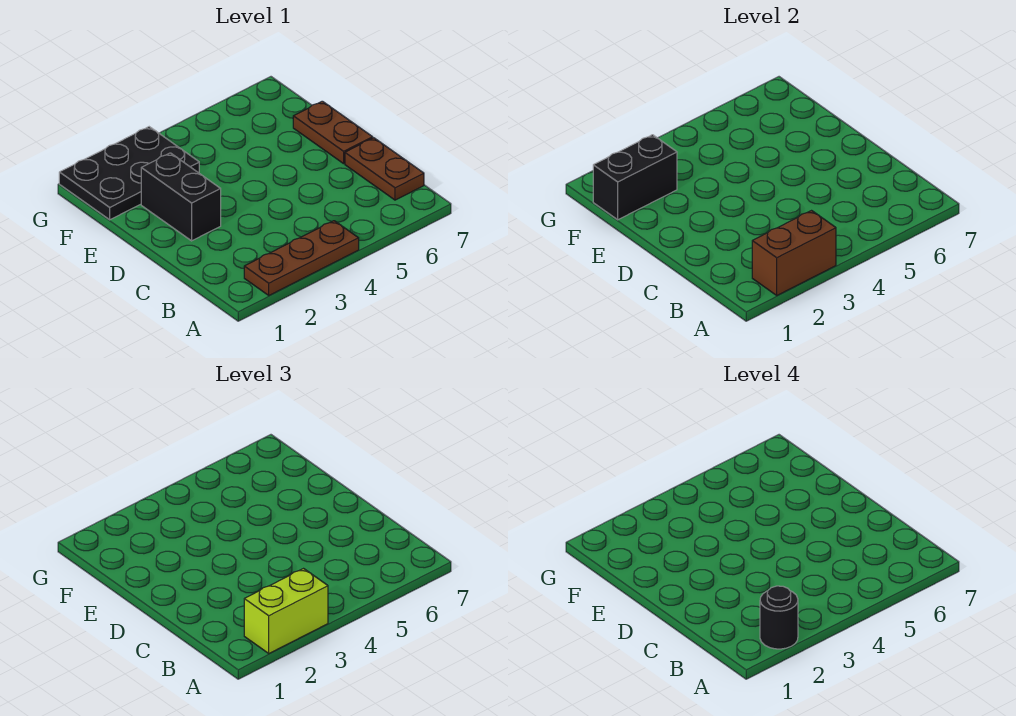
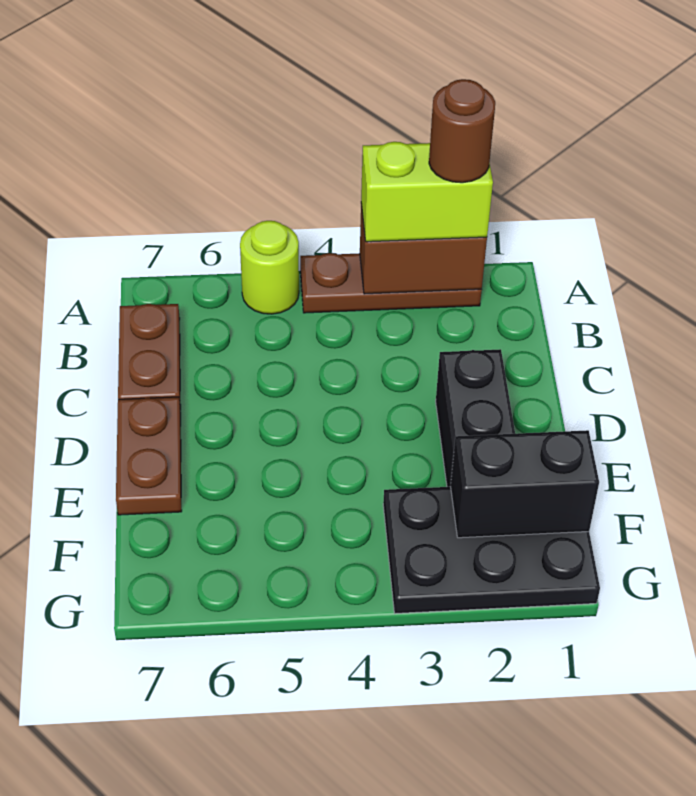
black 1x1 round brick [760,586,798,649] -> brown 1x1 round brick [429,79,495,183]
none -> lime 1x1 round brick [240,221,299,314]

